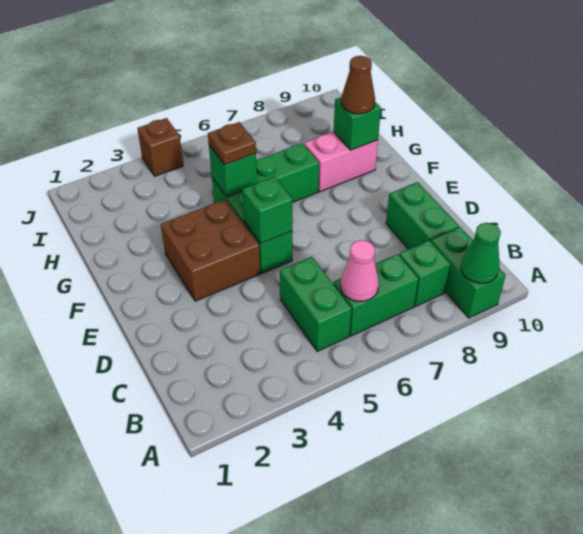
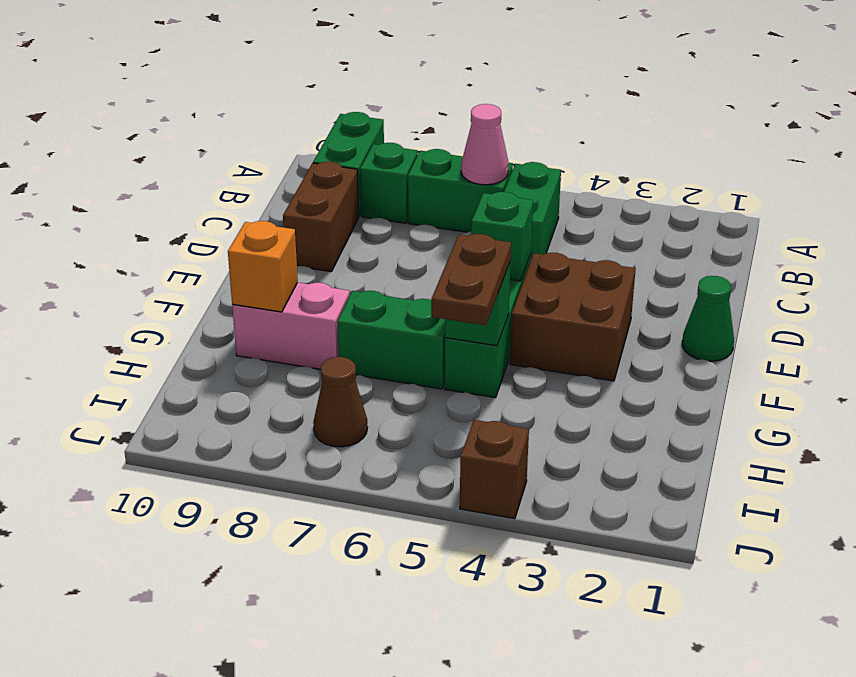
green 1x1 cone [461,223,501,283] -> green 1x1 cone moved to [682,276,734,361]
green 1x2 brick [386,182,459,249] -> brown 1x2 brick [283,162,359,272]
brown 1x1 plate [208,122,256,165] -> brown 1x2 plate [431,234,511,325]
green 1x1 brick [334,97,381,150] -> orange 1x1 brick [228,221,298,312]
brown 1x1 cone [341,56,375,114] -> brown 1x1 cone moved to [313,357,368,447]

